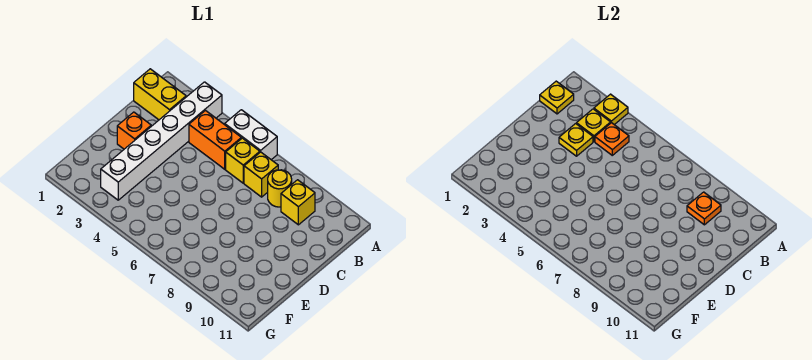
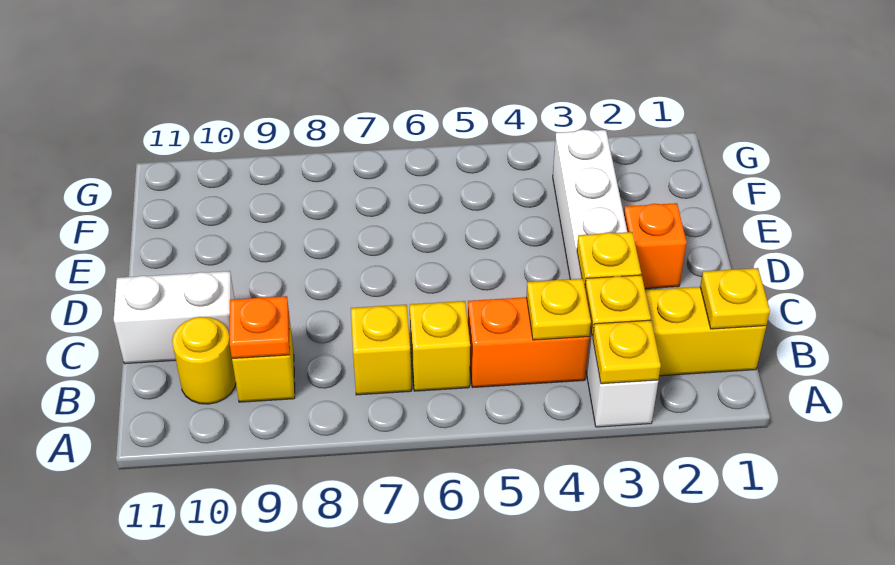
white 1x2 brick [225,110,277,160] -> white 1x2 brick moved to [114,271,234,364]
orange 1x1 plate [595,123,629,155] -> yellow 1x1 plate [526,279,591,340]
yellow 1x1 round brick [268,170,292,207] -> yellow 1x1 round brick moved to [172,317,236,404]

